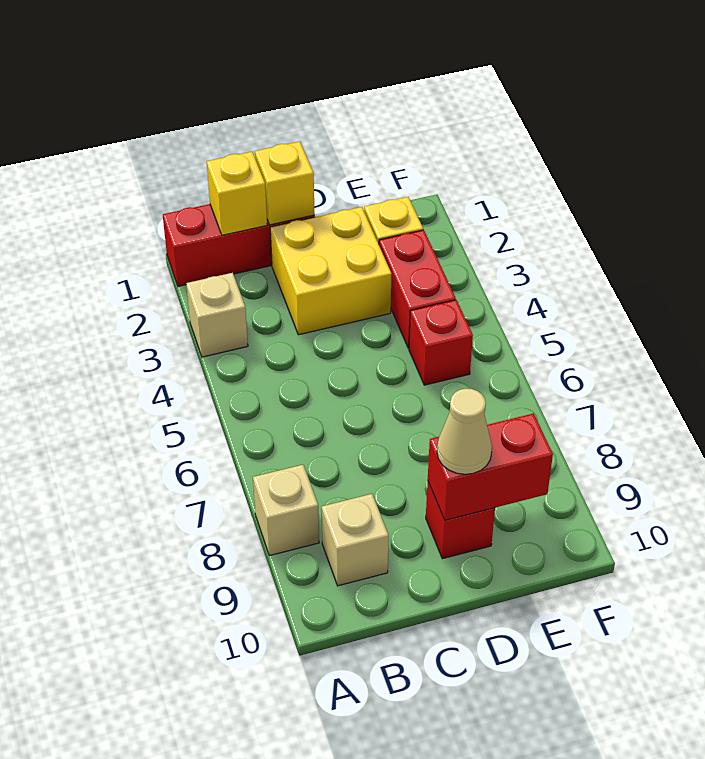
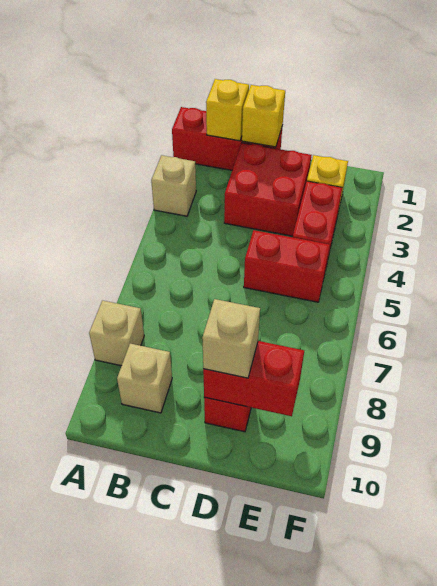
yellow 2x2 brick [270,207,391,335] -> red 2x2 brick [224,143,311,236]
tan 1x1 cone [437,389,492,474] -> tan 1x1 brick [202,299,260,378]
red 1x1 brick [409,300,473,385] -> red 1x2 brick [244,230,330,302]

